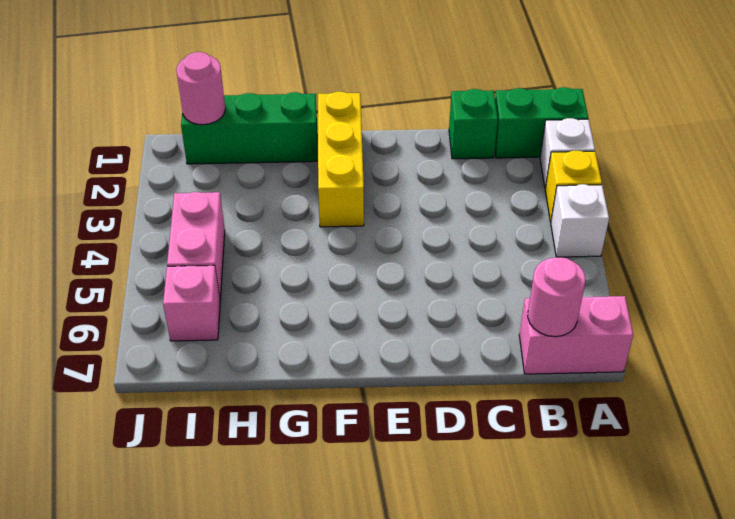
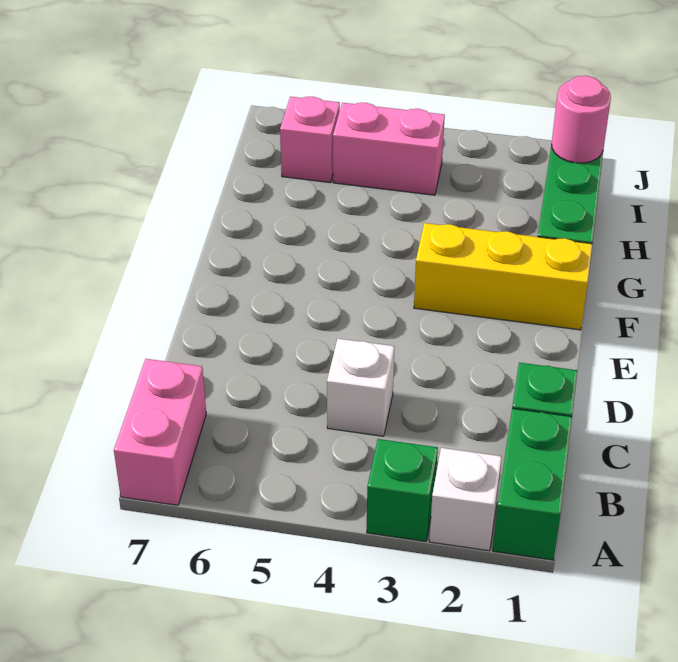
yellow 1x1 brick [545,151,602,222] -> green 1x1 brick [367,439,438,542]
white 1x1 brick [551,184,609,257] -> white 1x1 brick moved to [327,339,395,436]
pink 1x1 round brick [528,257,585,337] -> none

